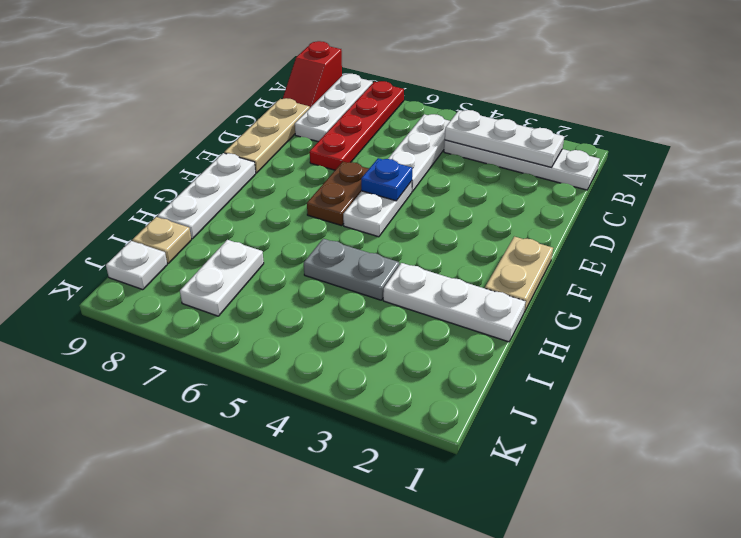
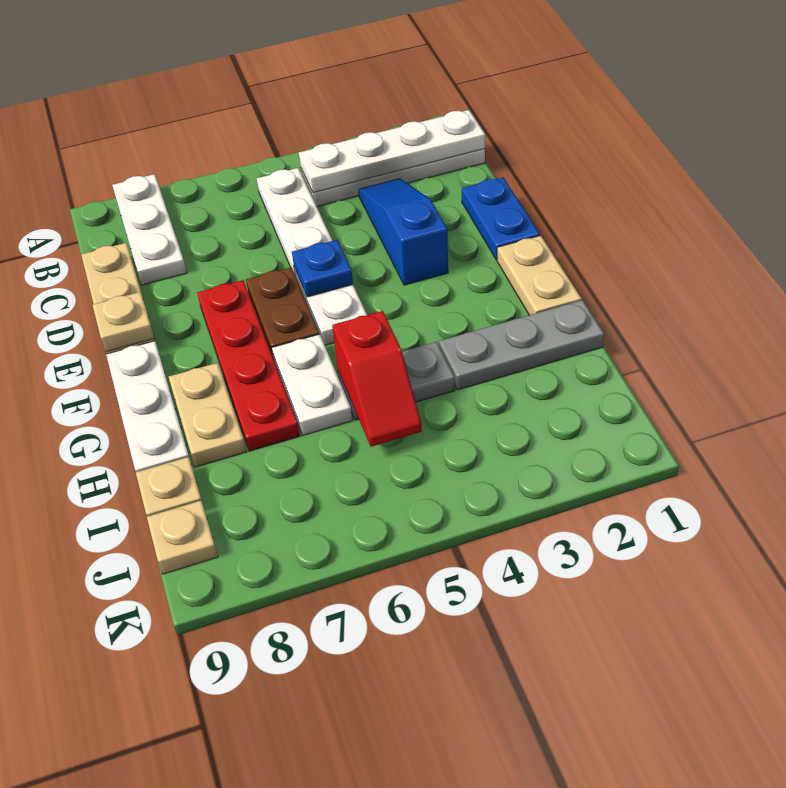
red 1x4 plate [310,81,404,170] -> red 1x4 plate moved to [197,280,300,451]
red 1x2 slope [283,41,342,108] -> red 1x2 slope moved to [332,311,422,447]
white 1x3 plate [445,110,564,167] -> white 1x4 plate [299,110,485,193]
none -> blue 1x3 slope [359,179,448,285]
none -> blue 1x2 plate [462,177,540,260]
none -> tan 1x1 plate [93,292,155,352]
none -> tan 1x2 plate [169,363,246,467]
white 1x3 plate [383,263,526,342] -> grey 1x3 plate [439,300,604,390]
white 1x2 plate [180,240,264,316] -> white 1x2 plate moved to [272,334,352,435]
white 1x1 plate [106,241,167,290] -> tan 1x1 plate [147,500,218,574]

